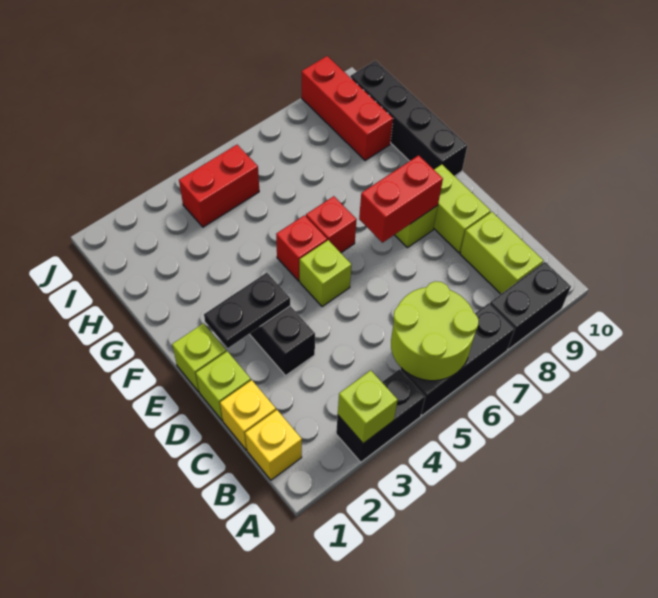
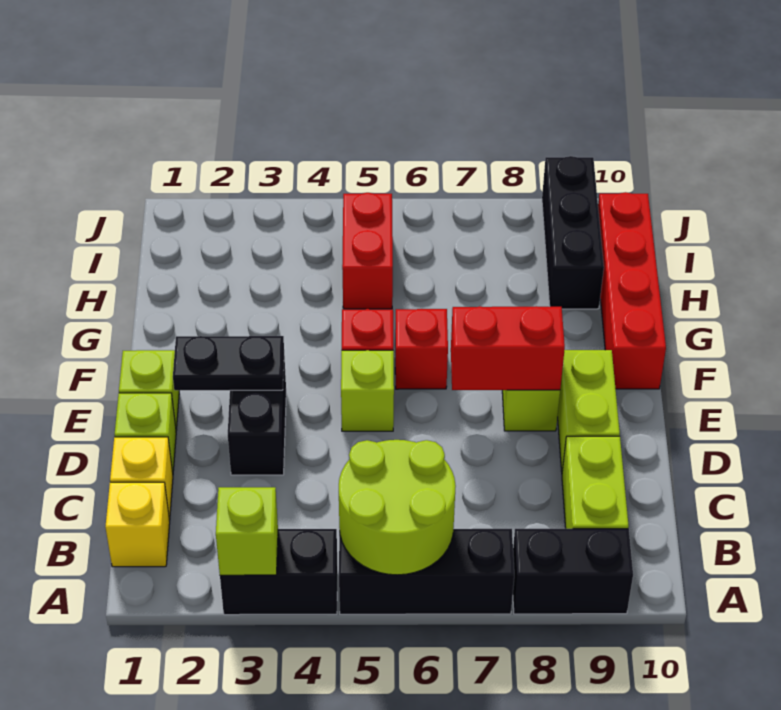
black 1x4 brick [350,61,467,176] -> red 1x4 brick [598,192,666,389]
red 1x3 brick [302,56,393,161] -> black 1x3 brick [542,156,604,309]
red 1x2 brick [179,145,259,227] -> red 1x2 brick turned to [342,193,393,309]

